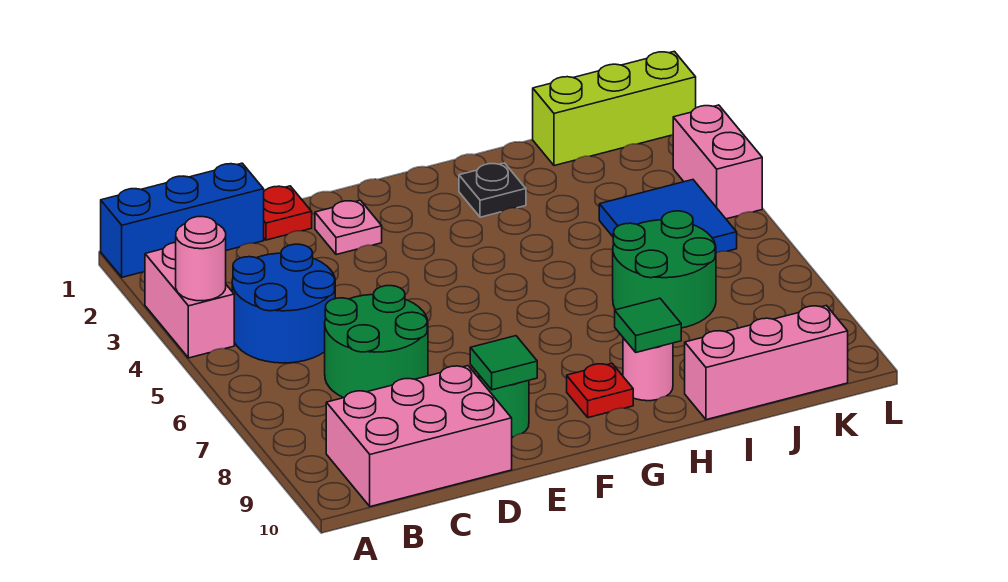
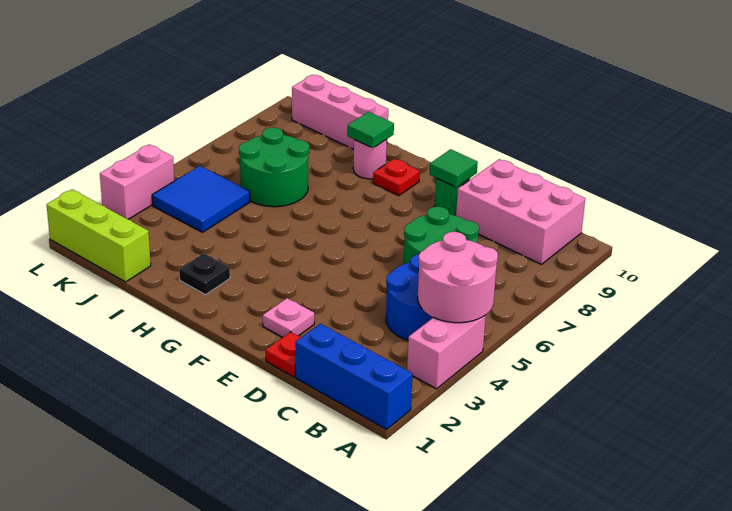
pink 1x1 round brick [176,217,226,301] -> pink 2x2 round brick [418,232,498,323]

